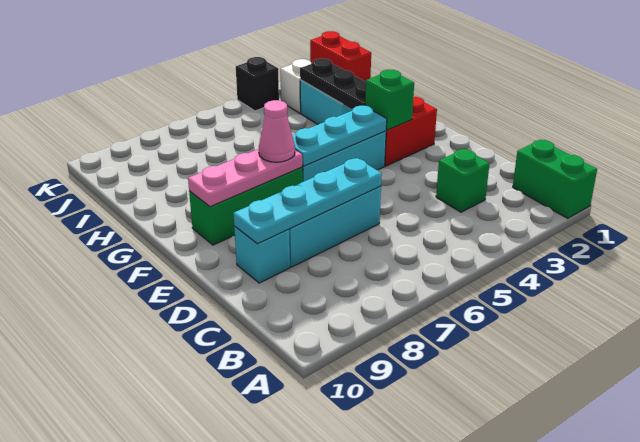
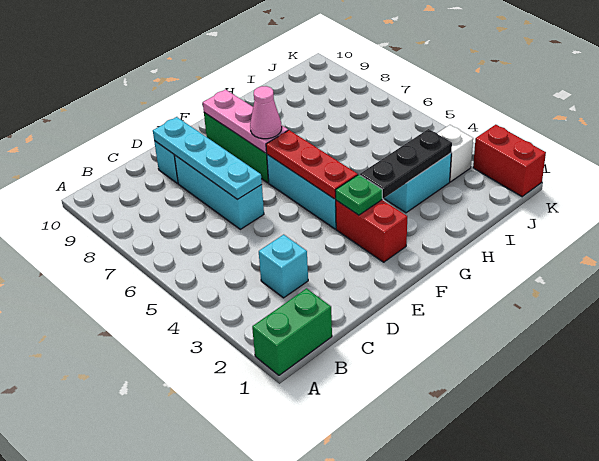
green 1x1 brick [436,149,490,212] -> cyan 1x1 brick [259,235,308,298]
green 1x1 brick [365,69,414,130] -> green 1x1 plate [335,175,382,215]
cyan 1x3 plate [292,106,387,166] -> red 1x3 plate [266,130,358,199]
red 1x2 brick [310,31,371,82] -> red 1x2 brick turned to [473,125,546,197]
black 1x1 brick [236,57,279,111] -> none

